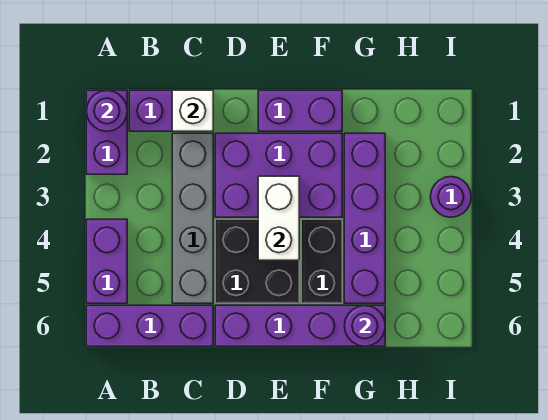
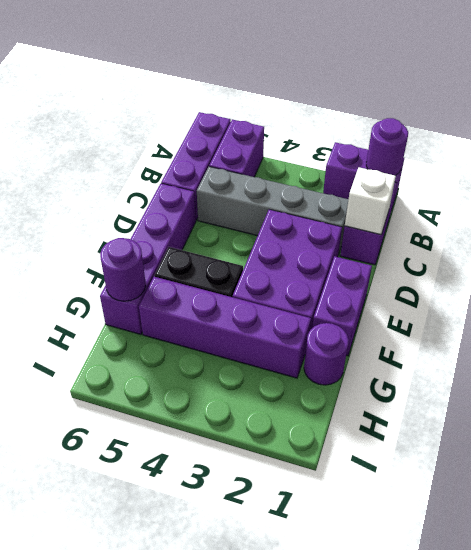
purple 1x2 brick [86,219,127,303] -> purple 1x2 brick turned to [209,119,264,177]
black 2x2 brick [215,219,299,303] -> none
white 1x2 brick [258,176,299,260] -> none
purple 1x1 round brick [430,177,471,217] -> purple 1x1 round brick moved to [304,323,349,385]

